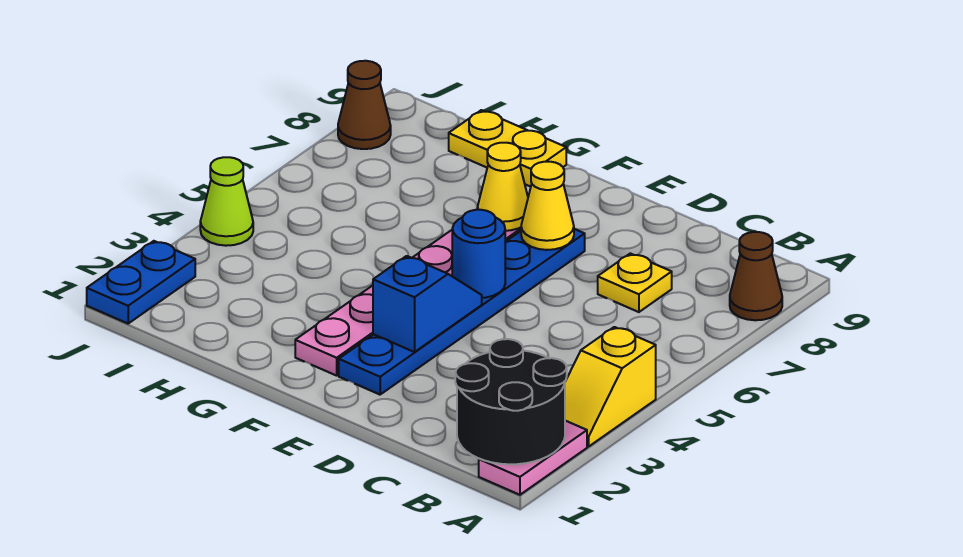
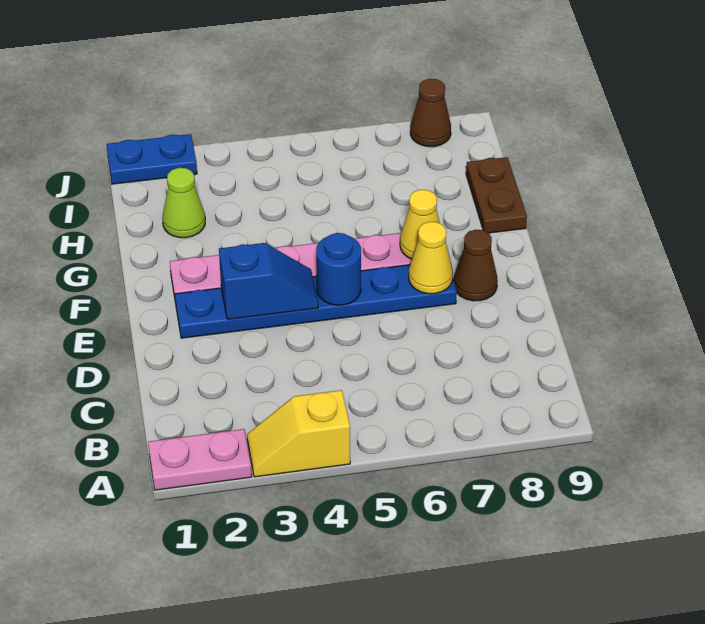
black 2x2 round brick [455,339,567,464] -> none
brown 1x1 cone [730,232,782,320] -> brown 1x1 cone moved to [454,230,498,301]
yellow 1x1 plate [598,253,672,312] -> none
yellow 1x2 plate [449,110,566,187] -> brown 1x2 plate [466,157,527,233]
lime 1x1 cone [200,157,253,246] -> lime 1x1 cone moved to [162,168,205,238]

